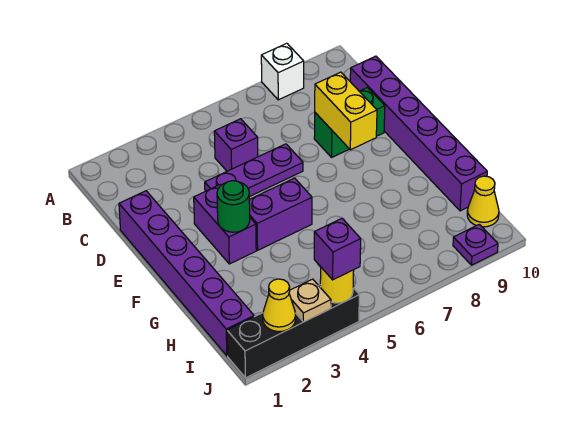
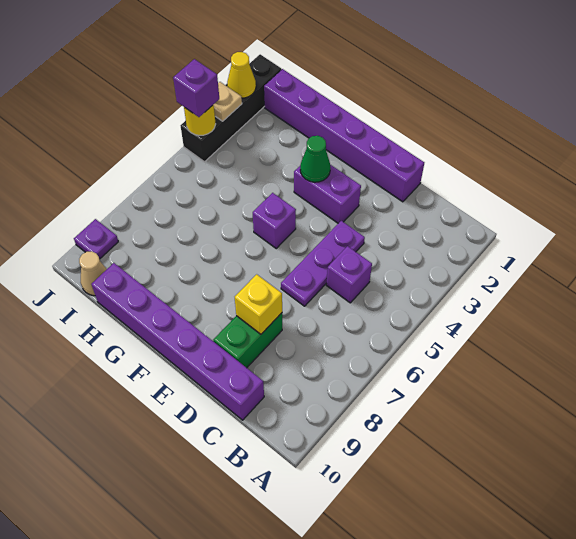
white 1x1 brick [261,43,304,100] -> none
yellow 1x2 brick [315,72,377,150] -> yellow 1x1 brick [235,274,282,334]
green 1x1 round brick [217,181,250,232] -> green 1x1 cone [300,136,330,182]
purple 1x2 brick [249,178,312,250] -> purple 1x1 brick [253,193,296,248]
yellow 1x1 cone [467,176,499,227] -> tan 1x1 cone [79,251,107,296]

